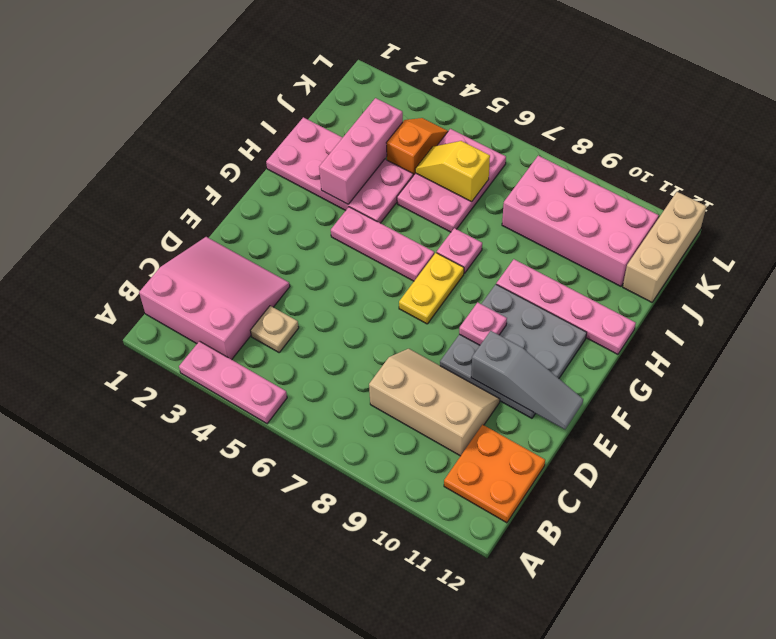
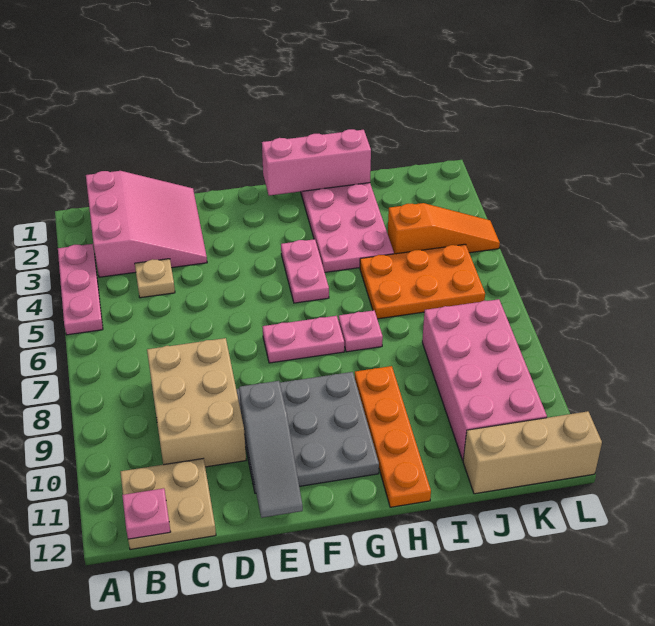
orange 2x2 plate [444,425,545,523] -> tan 2x2 plate [120,459,216,550]
tan 2x3 slope [369,349,500,456] -> tan 2x3 brick [147,338,246,467]
yellow 1x2 plate [399,253,464,324] -> pink 1x2 plate [262,316,344,363]
pink 1x1 plate [459,302,507,345] -> pink 1x1 plate moved to [122,488,171,539]
pink 1x3 plate [331,207,434,281] -> pink 1x2 plate [281,239,329,303]
pink 1x3 brick [319,98,403,204] -> pink 1x3 brick moved to [262,129,371,196]
pink 1x4 plate [496,259,636,354] -> orange 1x4 plate [355,366,431,507]
pink 2x3 plate [397,129,506,232] -> orange 2x3 plate [360,244,485,319]
orange 1x2 slope [387,118,448,176] -> orange 1x3 slope [388,203,500,254]
yellow 1x2 slope [415,141,490,202] -> none

